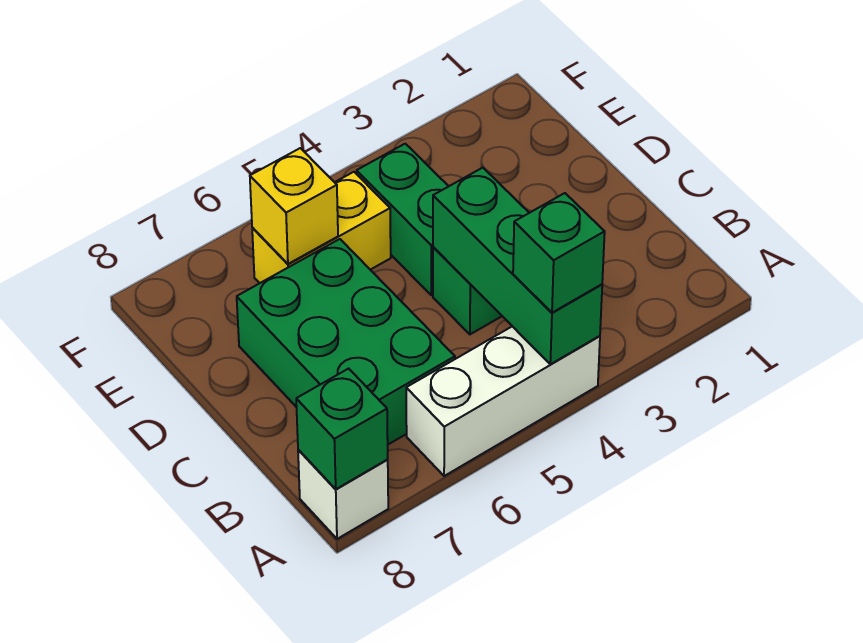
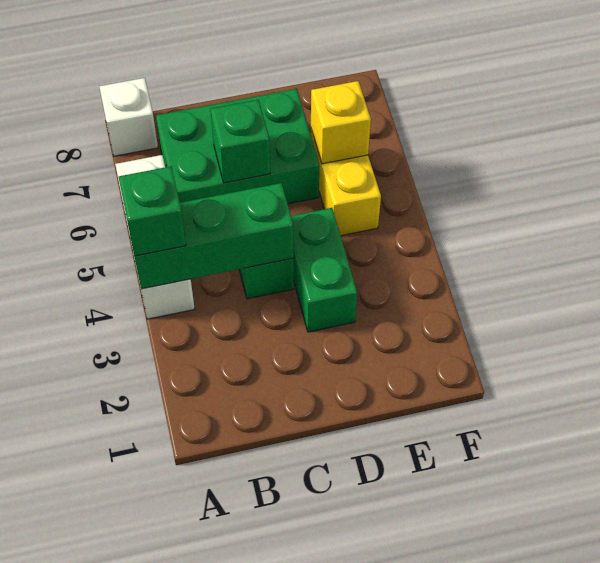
green 1x1 brick [296,369,388,489] -> green 1x1 brick moved to [211,100,270,183]
green 1x2 brick [357,144,449,295] -> green 1x2 brick turned to [291,208,357,332]

